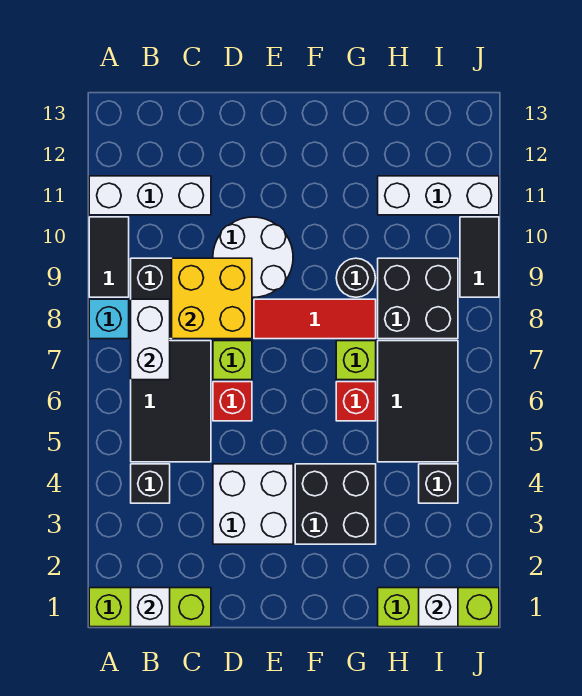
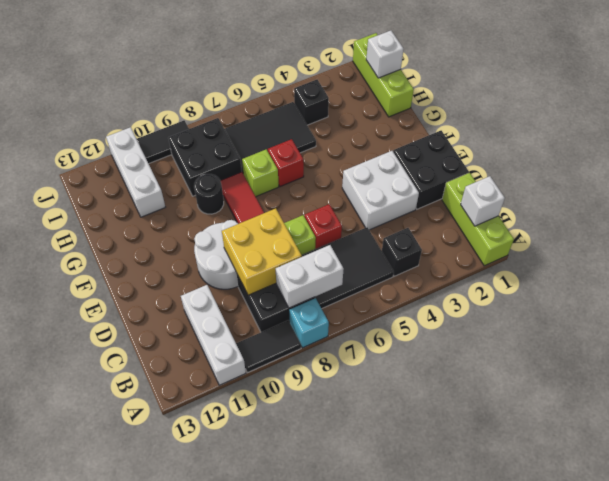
black 2x2 brick [295,464,376,544] -> black 2x2 brick moved to [393,131,469,209]

